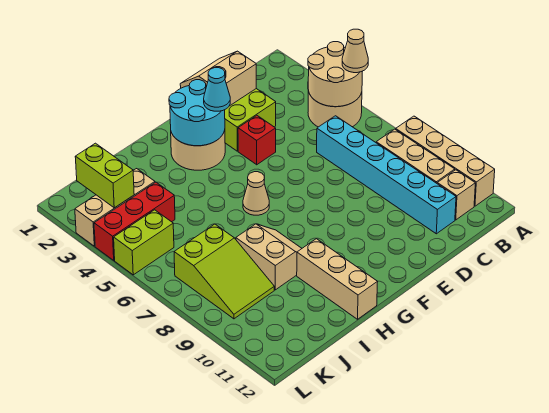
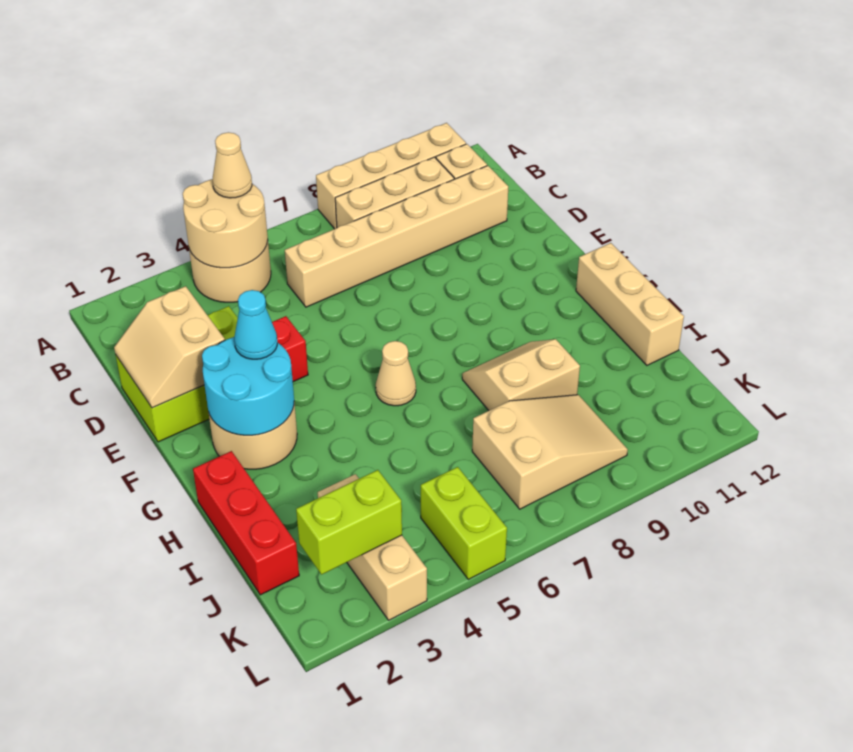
cyan 1x6 brick [317,116,456,234] -> tan 1x6 brick [285,166,508,307]
tan 1x3 brick [297,239,378,319] -> tan 1x3 brick turned to [576,243,684,365]
red 1x3 brick [94,182,175,260] -> red 1x3 brick moved to [193,451,299,595]
lime 2x3 slope [174,224,274,319] -> tan 2x3 slope [472,395,628,509]

